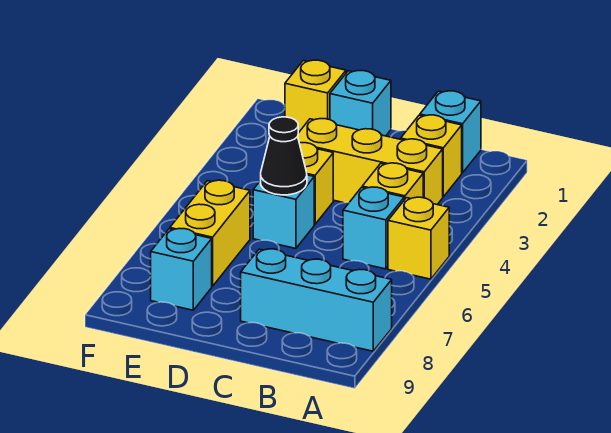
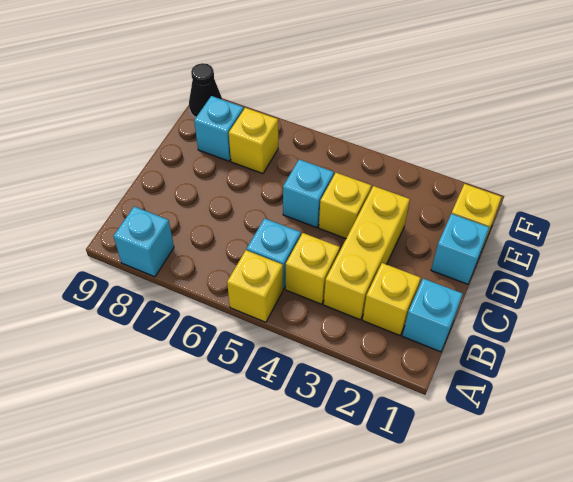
cyan 1x3 brick [241,249,392,351] -> cyan 1x1 brick [114,207,174,277]
black 1x1 cone [261,117,307,195] -> black 1x1 cone moved to [189,63,222,117]
yellow 1x2 brick [170,180,250,286] -> yellow 1x1 brick [229,108,278,174]

